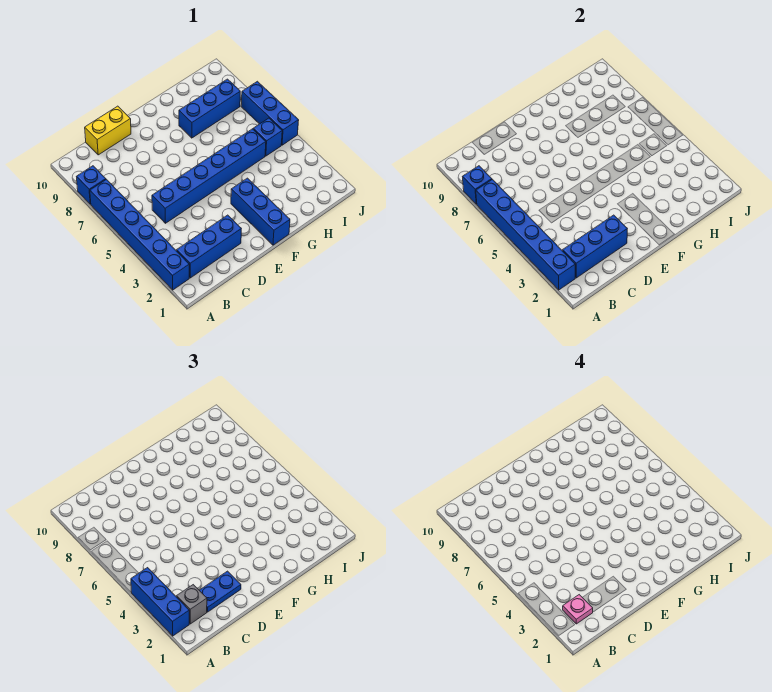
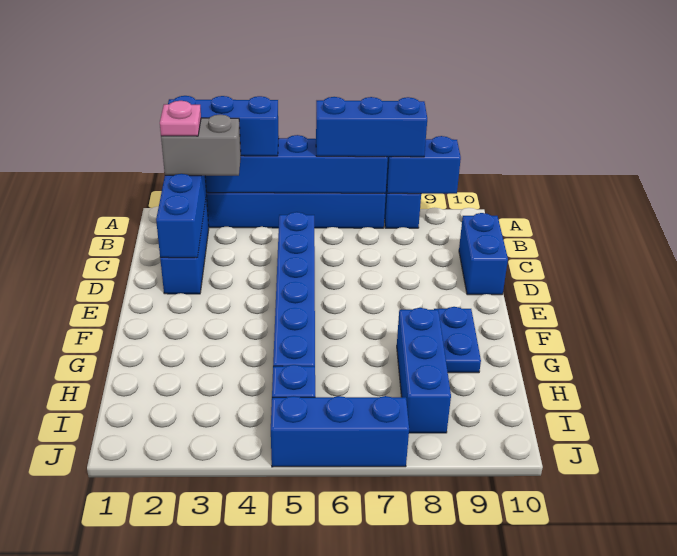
blue 1x1 brick [463,166,492,204] -> blue 1x2 brick [386,136,461,194]
grey 1x1 brick [177,585,207,624] -> grey 1x2 brick [161,114,241,176]
blue 1x2 plate [199,571,241,612] -> blue 1x2 plate moved to [434,307,481,373]
yellow 1x2 brick [85,106,131,155] -> blue 1x2 brick [459,213,508,295]
blue 1x3 brick [231,178,290,245] -> blue 1x3 brick moved to [316,97,427,157]

